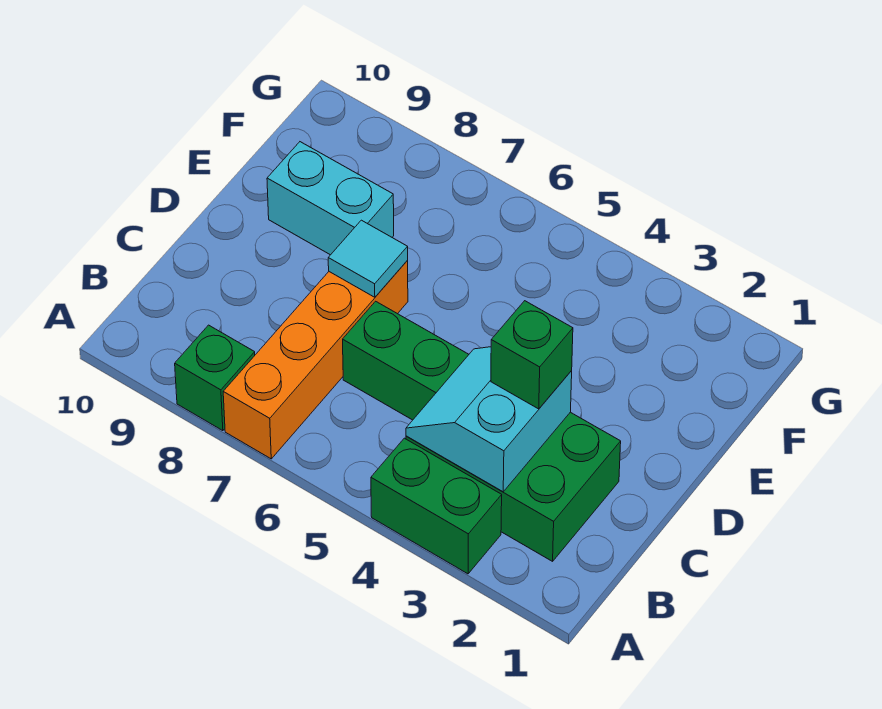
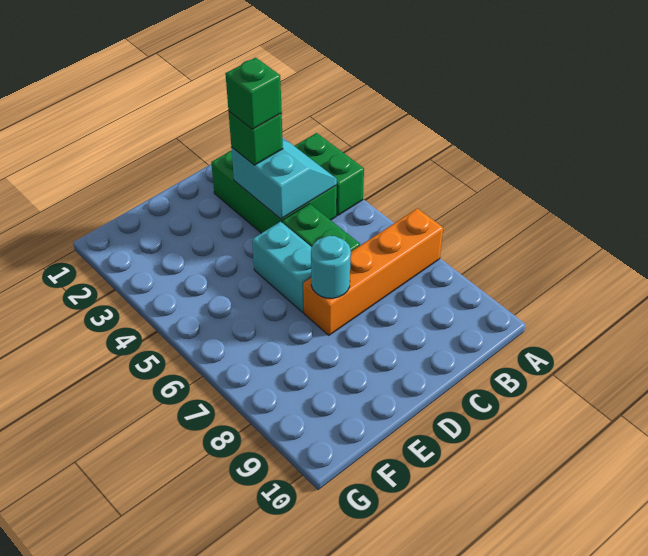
green 1x1 brick [175,325,255,431] -> green 1x1 brick moved to [225,58,282,129]
cyan 2x2 slope [406,347,572,492] -> cyan 2x2 slope turned to [231,140,337,219]
cyan 1x1 tile [328,220,408,297] -> cyan 1x1 round brick [311,236,351,298]
cyan 1x2 brick [267,142,394,255] -> cyan 1x2 brick moved to [252,222,311,312]

